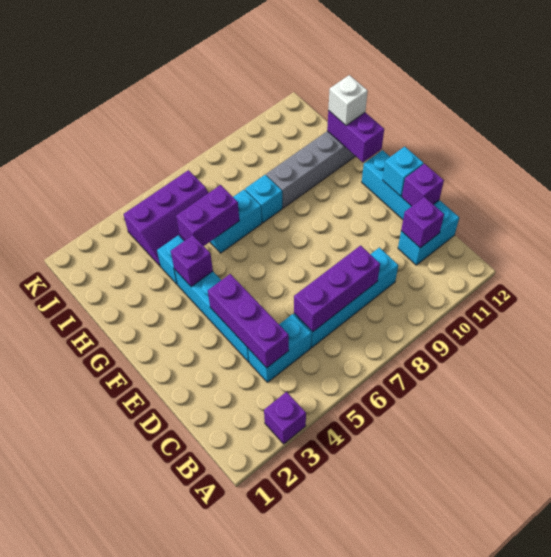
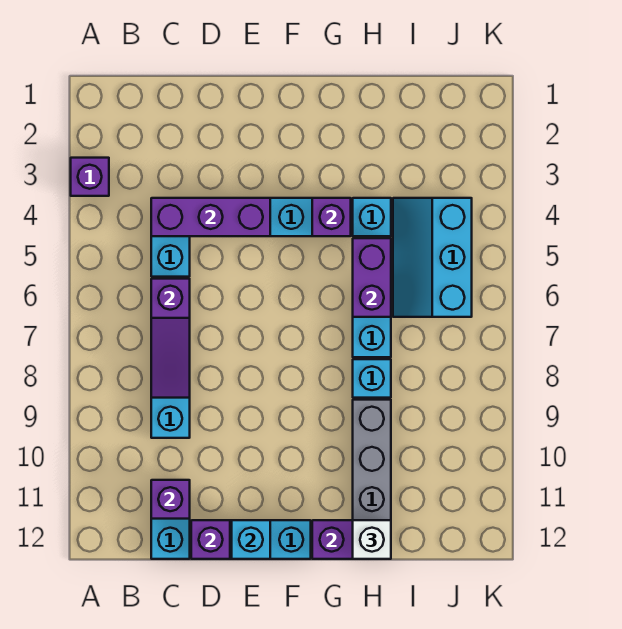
purple 1x3 brick [294,245,380,332] -> purple 1x3 slope [151,279,190,398]
purple 2x3 slope [124,170,209,266] -> cyan 2x3 slope [393,198,472,317]

